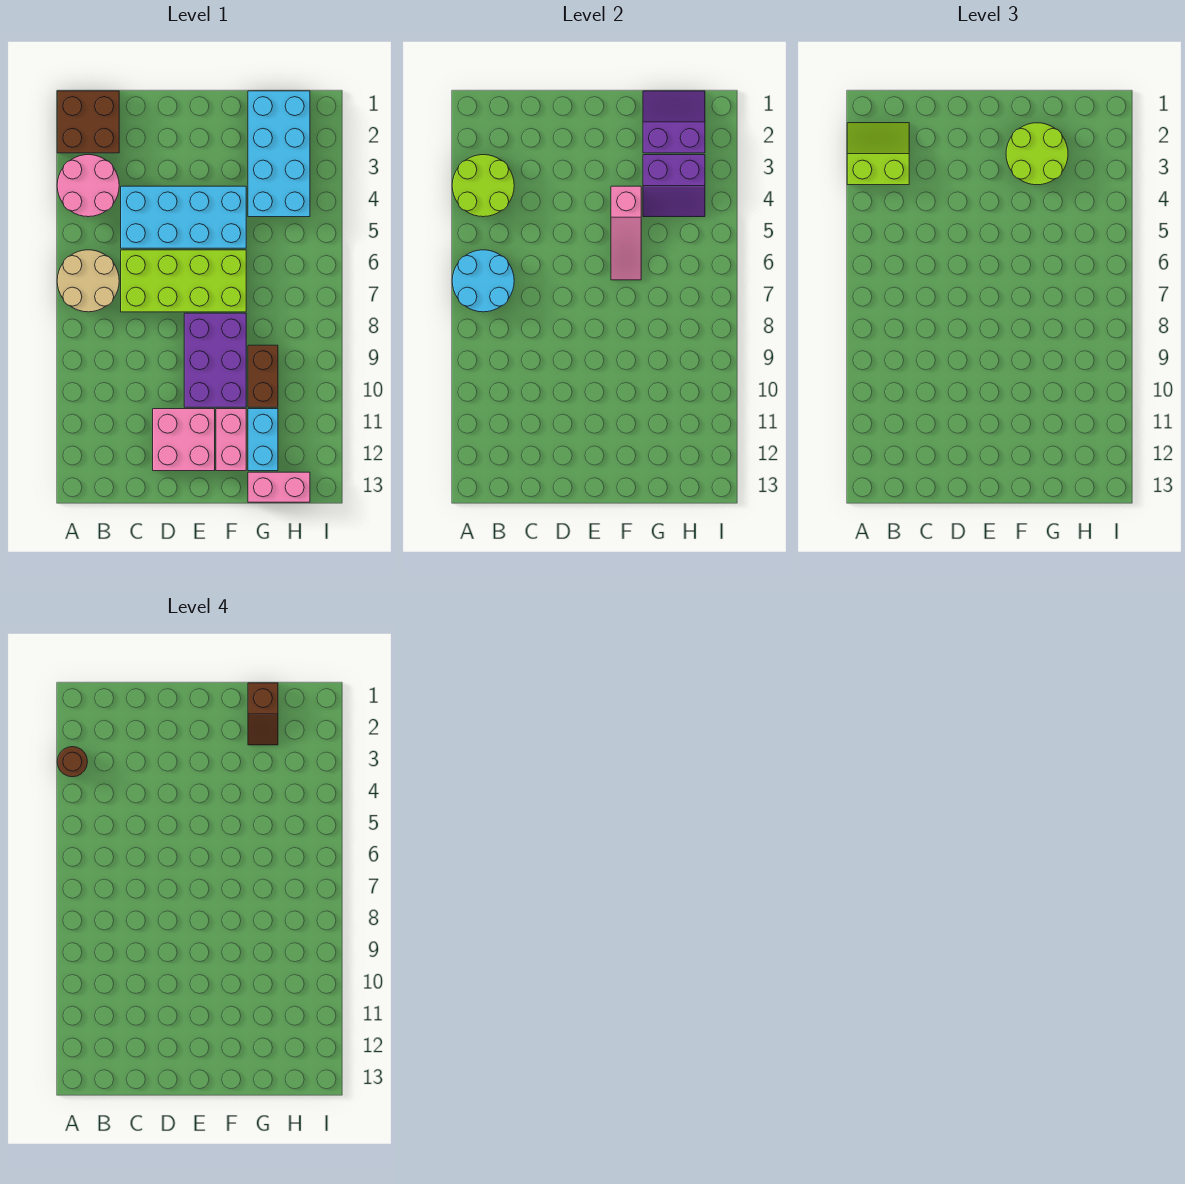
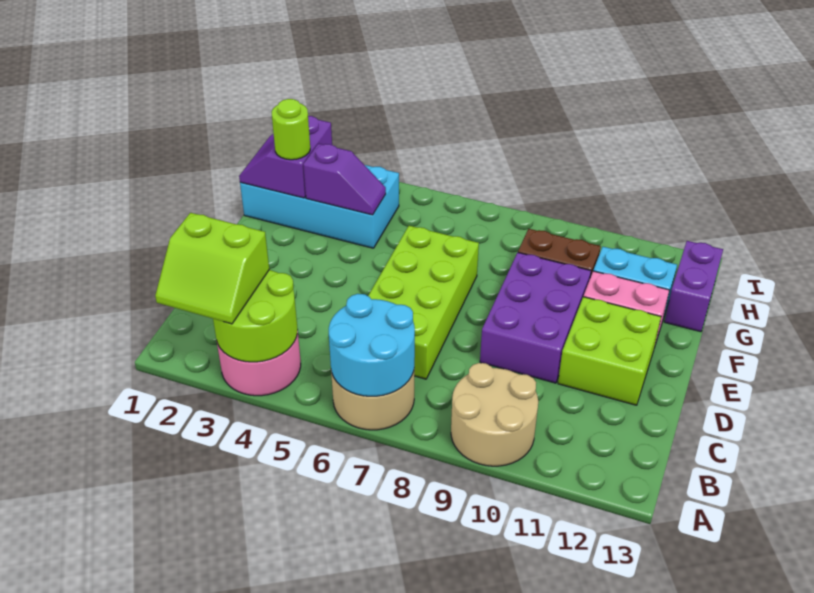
brown 2x2 brick [57,91,119,153] -> none
lime 2x2 slope [847,123,909,185] -> lime 2x2 slope turned to [155,213,269,324]
brown 1x1 round brick [57,747,87,777] -> none
none -> tan 2x2 round brick [451,363,538,466]
cyan 2x4 brick [121,186,246,248] -> none
pink 2x2 brick [153,409,215,471] -> lime 2x2 brick [558,297,661,405]
purple 2x3 brick [184,313,246,407] -> purple 2x3 brick turned to [480,253,591,383]
lime 2x2 round brick [1006,123,1068,185] -> lime 1x1 round brick [272,99,310,160]
pink 1x3 slope [611,186,641,280] -> none
brown 1x2 slope [248,683,278,745] -> none
purple 2x2 slope [643,155,705,217] -> purple 1x2 slope [303,144,386,215]
pink 1x2 brick [248,472,310,502] -> purple 1x2 brick [665,241,723,332]

